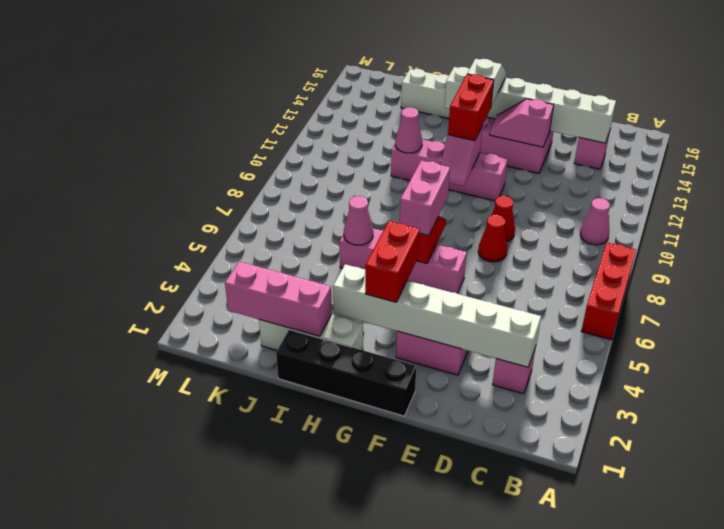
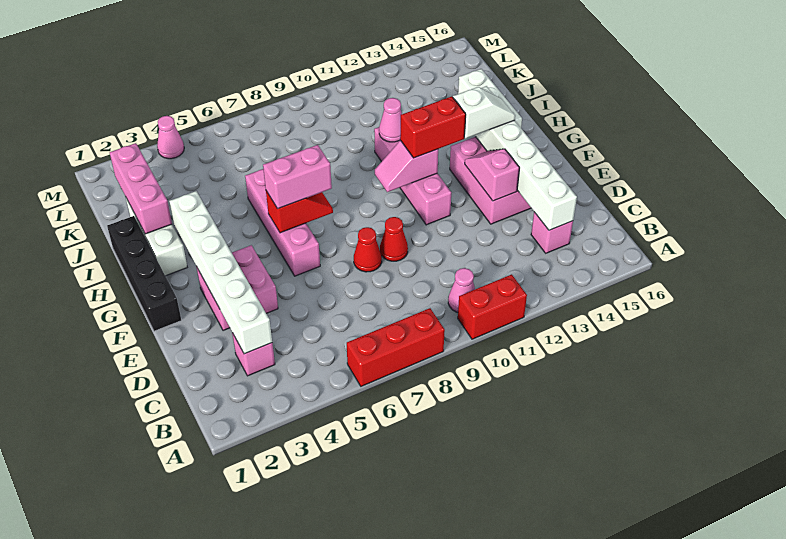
red 1x2 brick [365,221,420,302] -> red 1x2 brick moved to [458,274,527,339]
pink 1x1 cone [344,196,373,245] -> pink 1x1 cone moved to [157,116,184,159]

